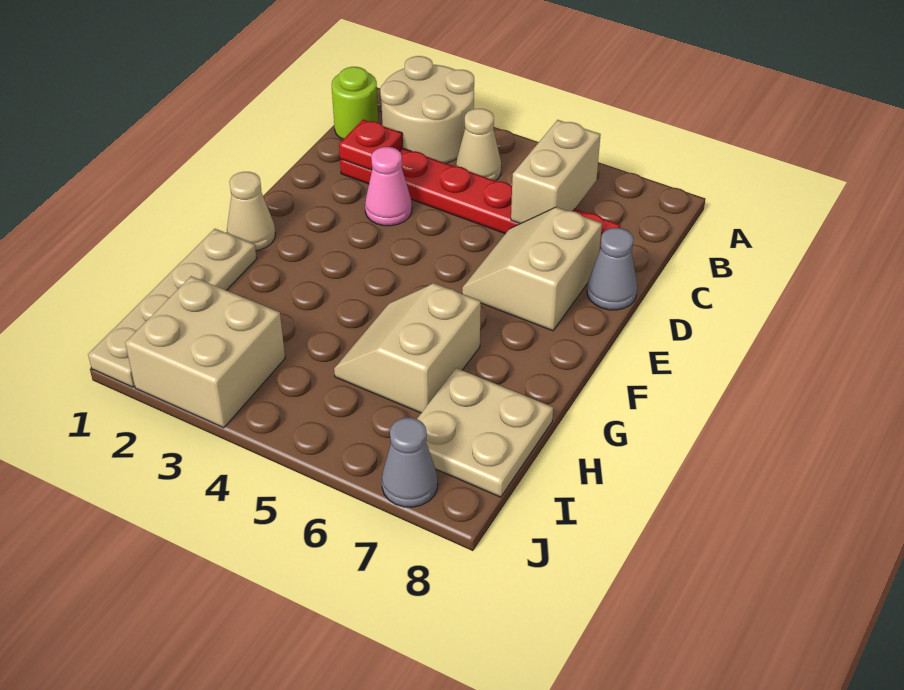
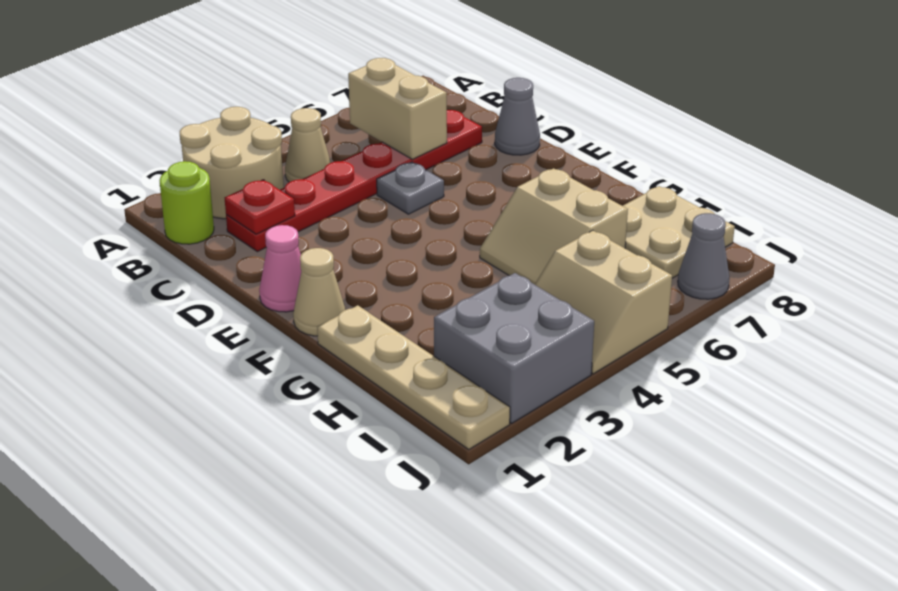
pink 1x1 cone [365,147,412,226] -> pink 1x1 cone moved to [259,225,301,312]
none -> grey 1x1 plate [377,162,444,214]
tan 2x2 slope [462,207,602,331] -> tan 2x2 slope moved to [535,230,672,374]
tan 2x2 brick [125,276,285,428] -> grey 2x2 brick [434,273,594,423]

